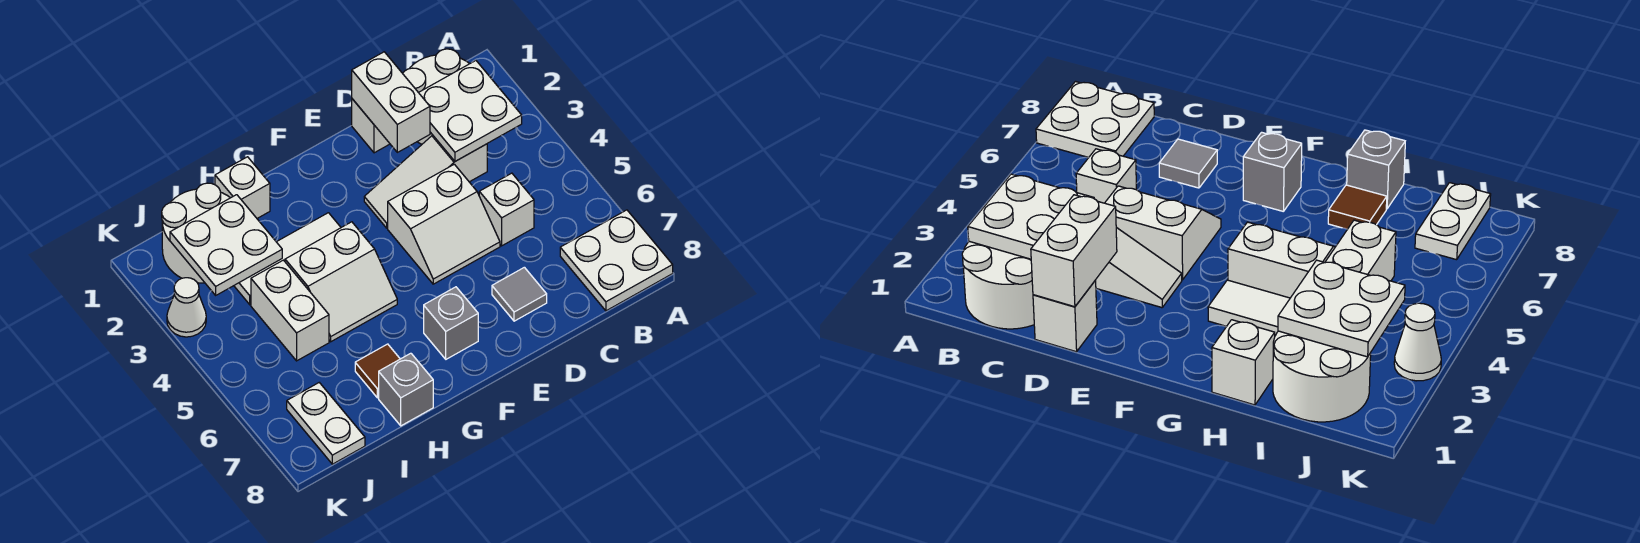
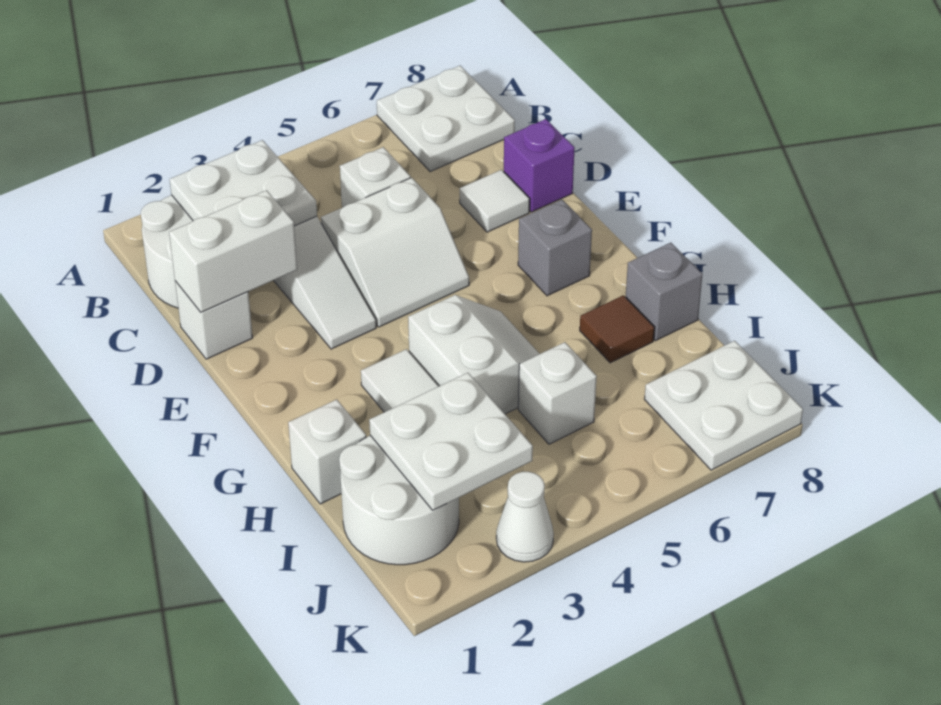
white 2x2 slope [388,164,500,284] -> white 2x2 slope turned to [321,178,469,327]
grey 1x1 tile [492,267,547,321] -> white 1x1 tile [460,170,529,232]
none -> purple 1x1 brick [504,119,575,212]
white 1x2 brick [251,260,329,361] -> white 1x1 brick [518,342,597,444]
white 1x2 plate [287,383,365,464] -> white 2x2 plate [644,341,803,470]

